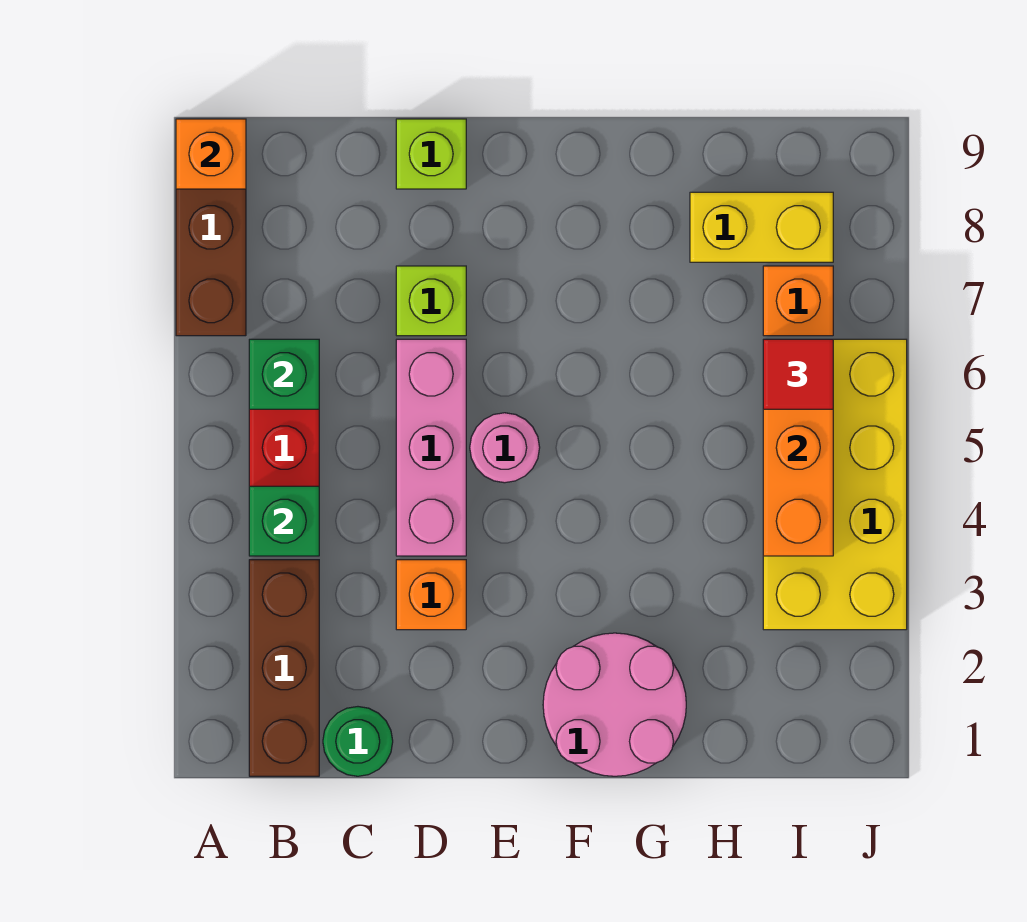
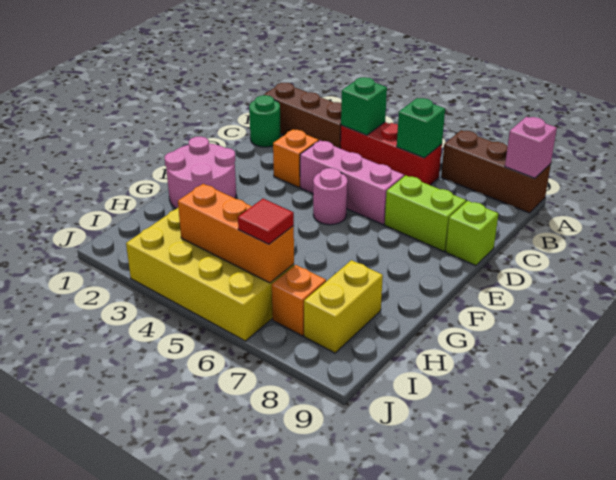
orange 1x1 brick [176,119,246,189] -> pink 1x1 brick [505,117,557,178]
lime 1x1 brick [396,266,466,336] -> lime 1x2 brick [385,175,466,251]

